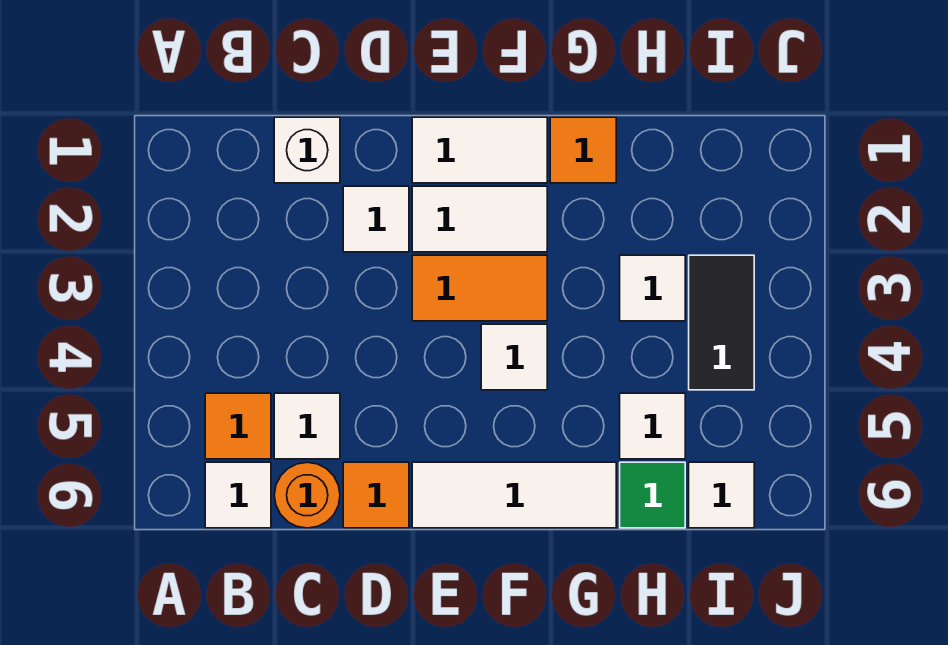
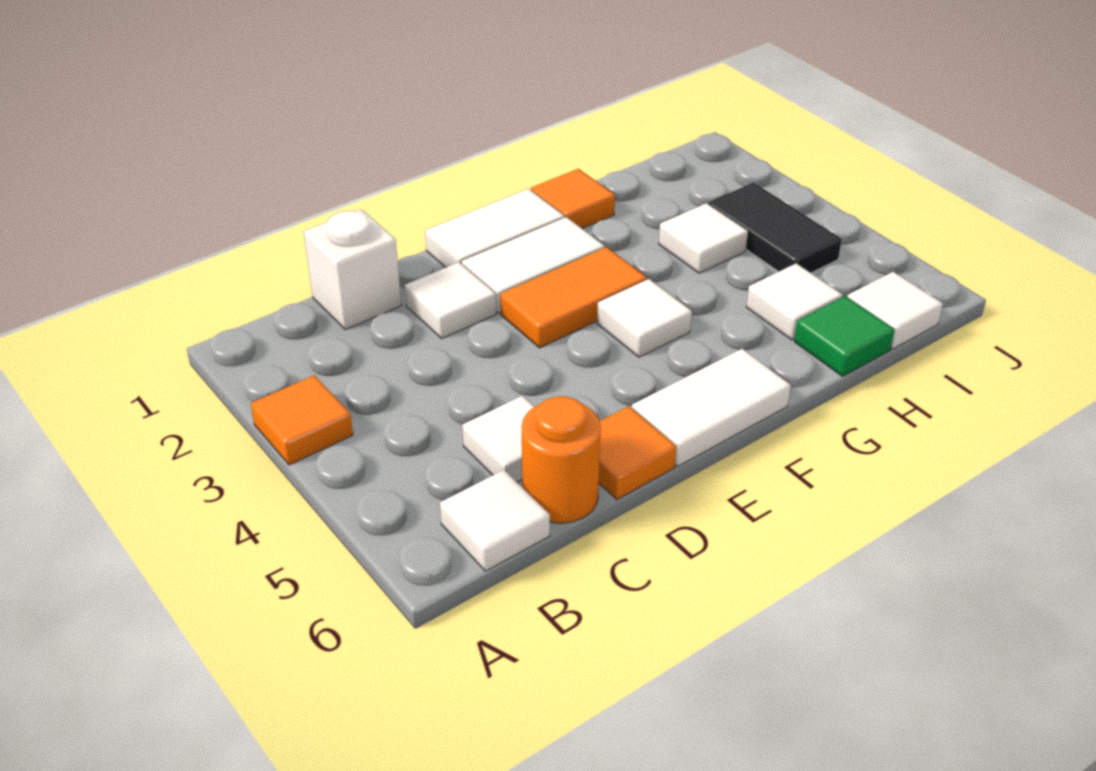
orange 1x1 tile [205,393,271,459] -> orange 1x1 tile moved to [251,375,353,465]
white 1x3 tile [412,462,616,528] -> white 1x2 tile [632,349,791,466]

